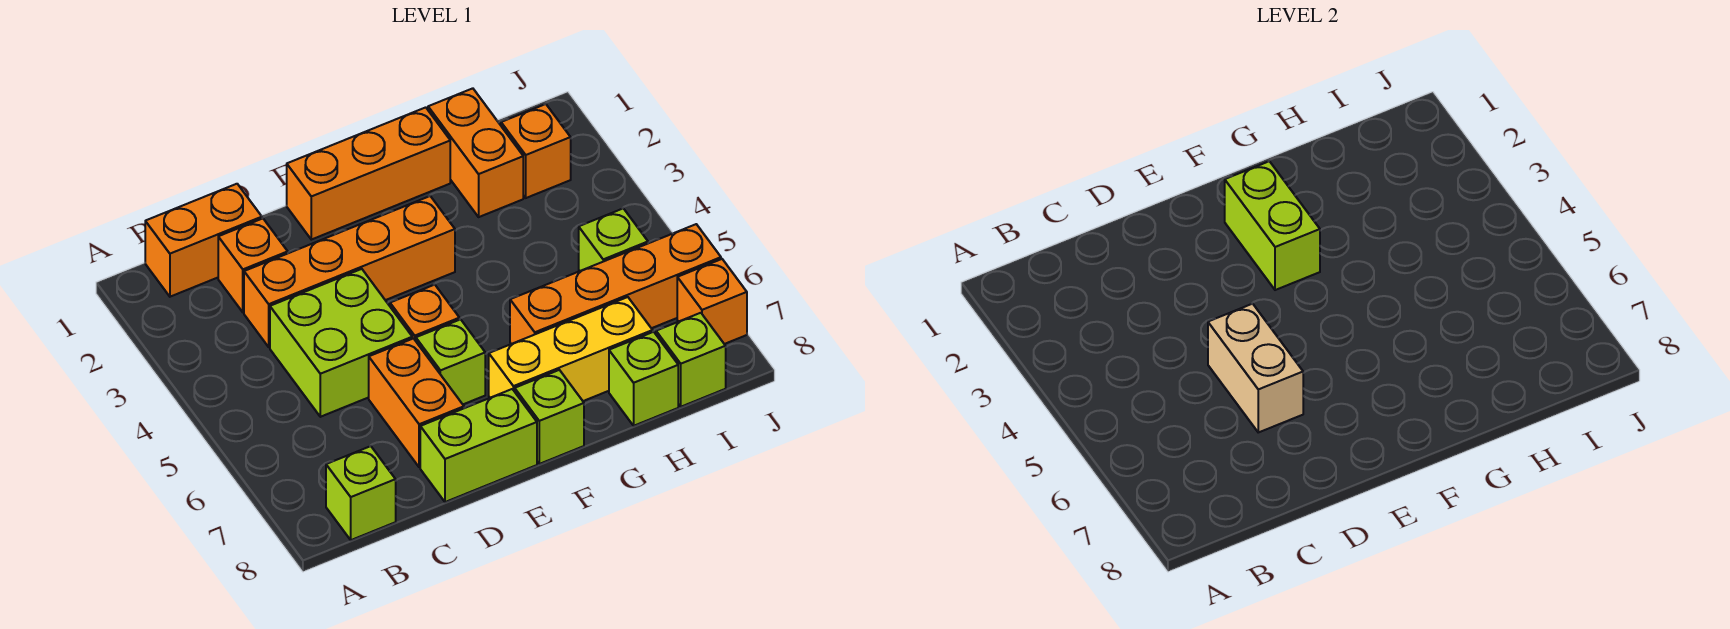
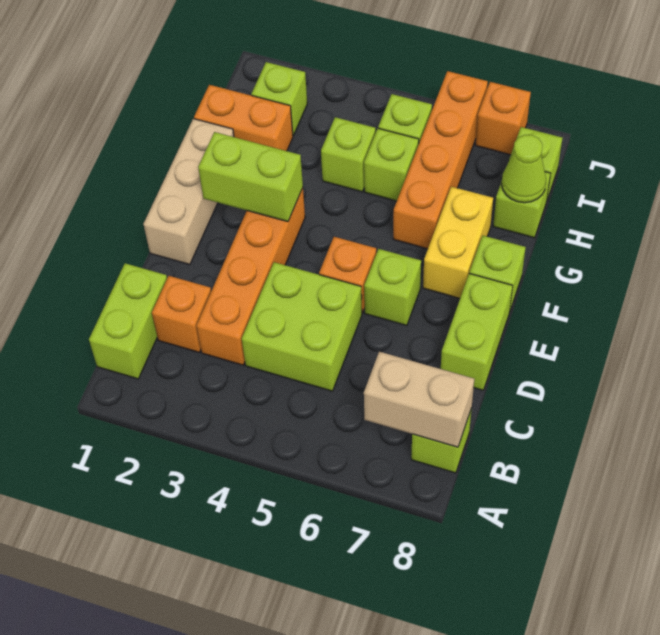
orange 1x2 brick [145,184,262,297] -> lime 1x2 brick [89,263,167,379]
tan 1x2 brick [1208,304,1303,432] -> tan 1x2 brick moved to [364,352,474,447]
orange 1x2 brick [369,339,464,467] -> none
orange 1x3 brick [287,107,450,240] -> tan 1x3 brick [143,119,234,265]
yellow 1x3 brick [489,297,653,401] -> yellow 1x2 brick [423,187,493,298]
none -> lime 1x1 brick [321,117,376,192]
none -> lime 1x1 brick [364,128,419,201]
none -> lime 1x1 cone [502,135,546,203]
orange 1x1 brick [501,104,571,198] -> lime 1x1 brick [251,62,307,136]

